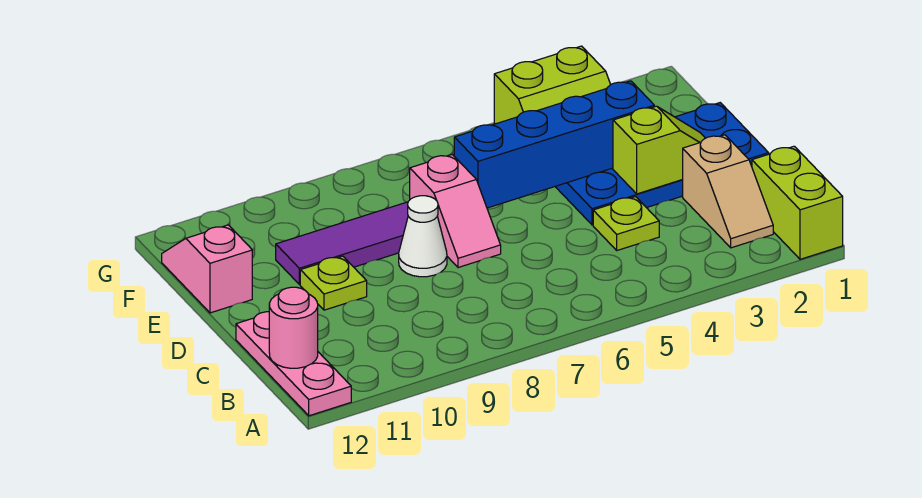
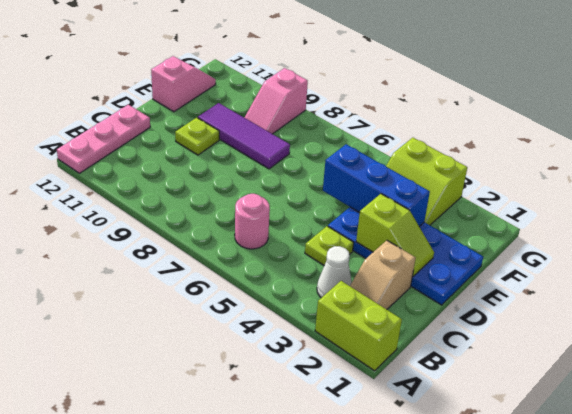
lime 1x2 brick [752,146,843,259] -> lime 1x2 brick turned to [315,281,402,371]
pink 1x1 round brick [269,287,318,368] -> pink 1x1 round brick moved to [235,194,270,249]
pink 1x2 slope [410,155,501,268] -> pink 1x2 slope moved to [244,68,308,134]
white 1x1 cone [399,196,447,277] -> white 1x1 cone moved to [317,246,352,298]
blue 1x4 brick [454,81,654,208] -> blue 1x3 brick [323,144,430,226]

